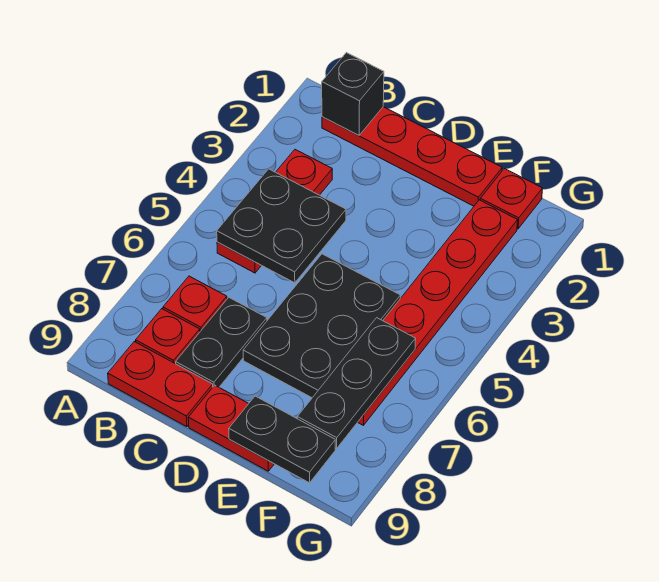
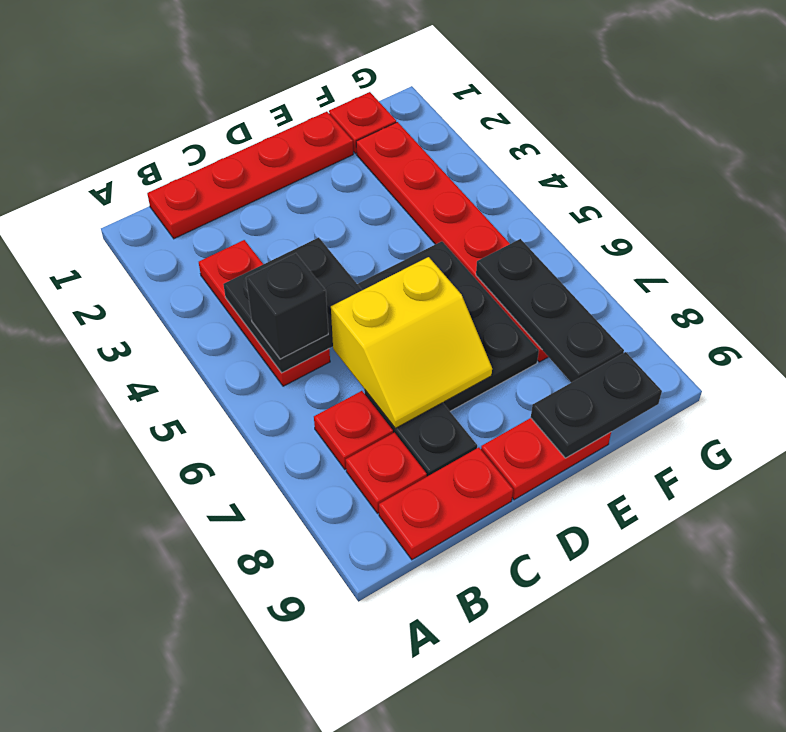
black 1x1 brick [322,53,384,135] -> black 1x1 brick moved to [246,253,328,359]
none -> yellow 2x2 slope [331,257,492,428]

